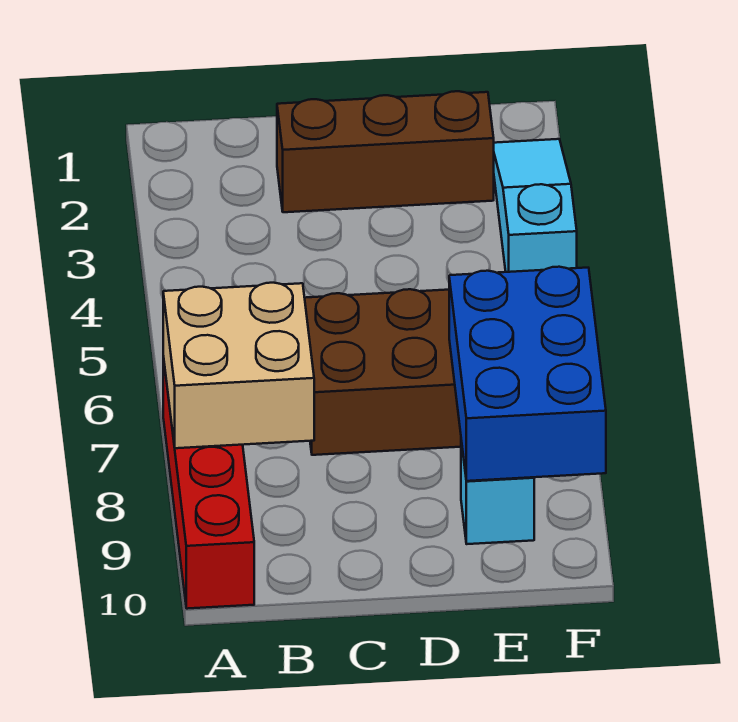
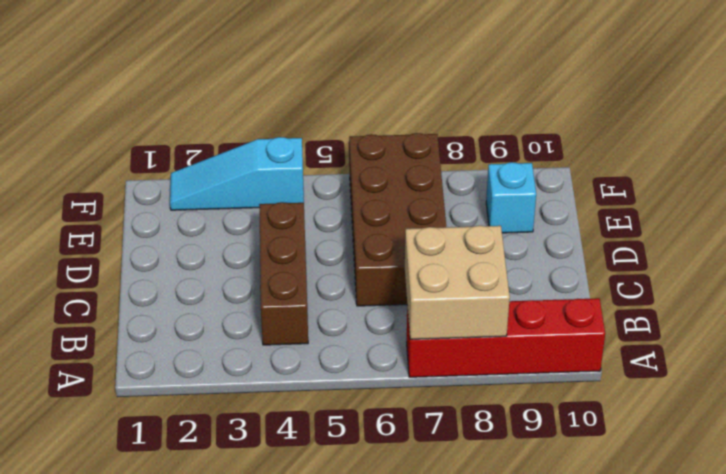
brown 1x3 brick [277,91,494,212] -> brown 1x3 brick moved to [259,202,308,345]
blue 2x3 brick [449,267,606,481] -> none

